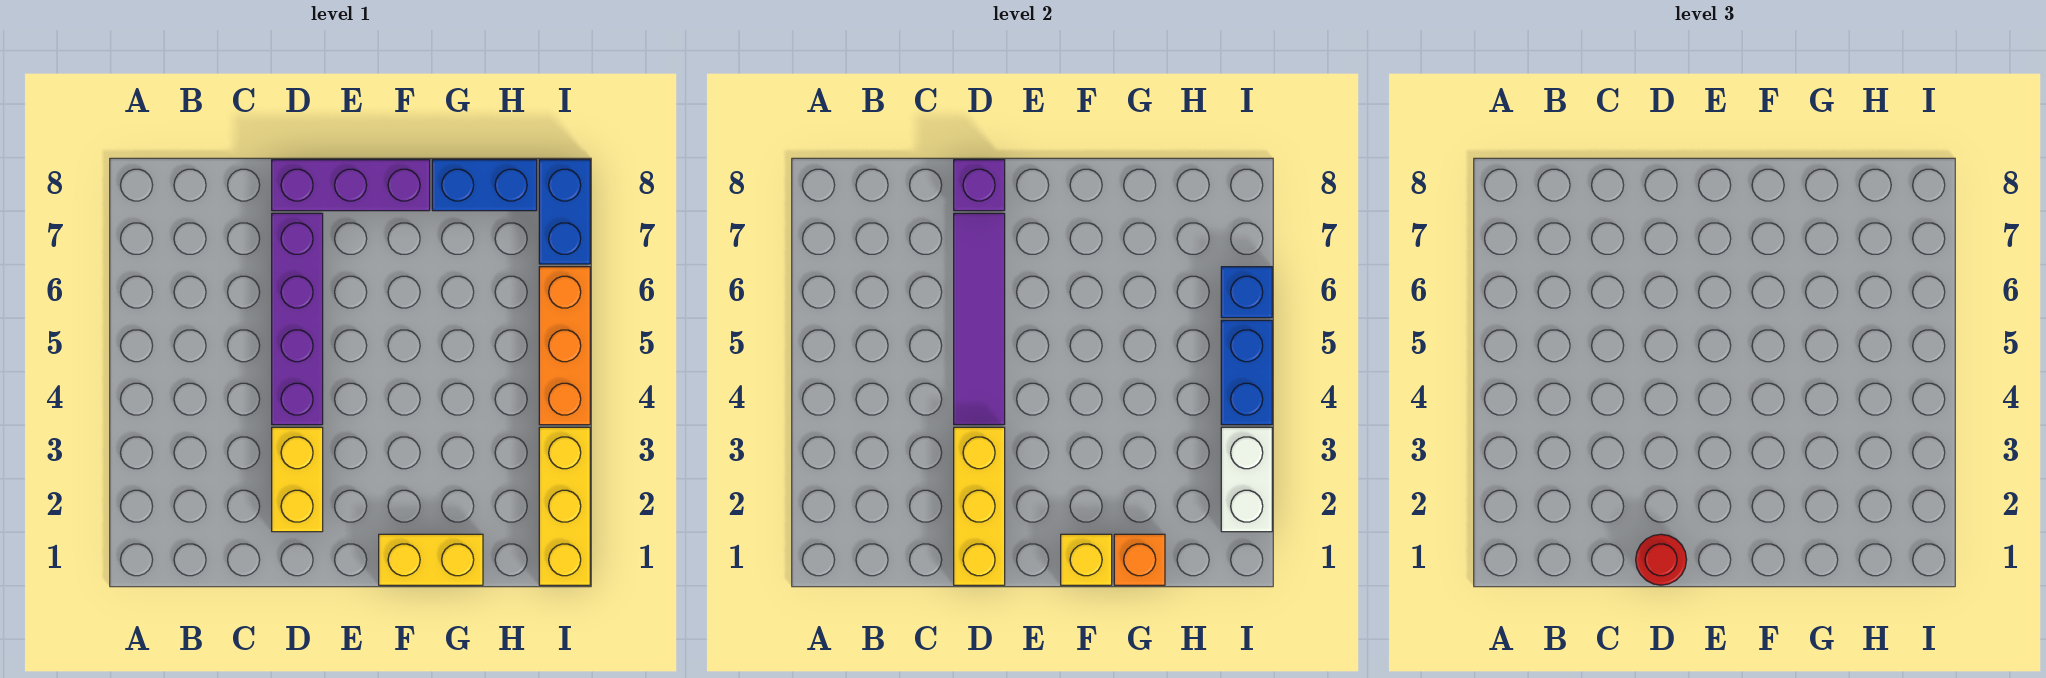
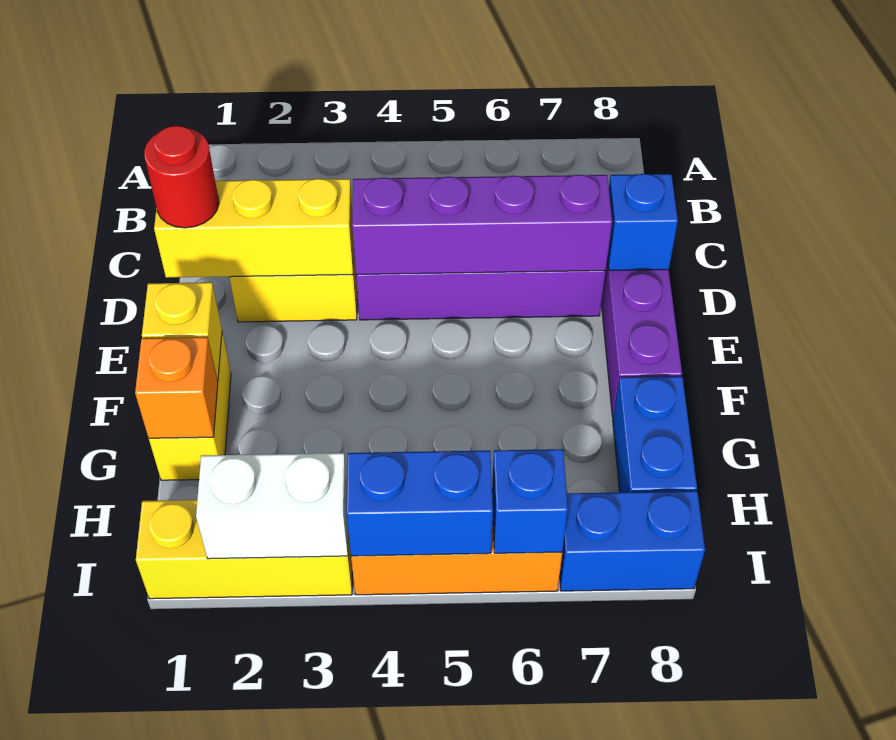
purple 1x4 tile [954,213,1005,425] -> purple 1x4 brick [352,175,612,275]
purple 1x1 brick [954,160,1005,211] -> blue 1x1 brick [607,174,678,271]

